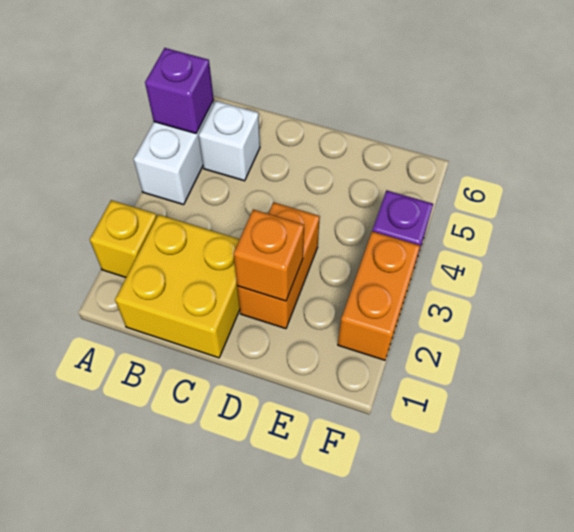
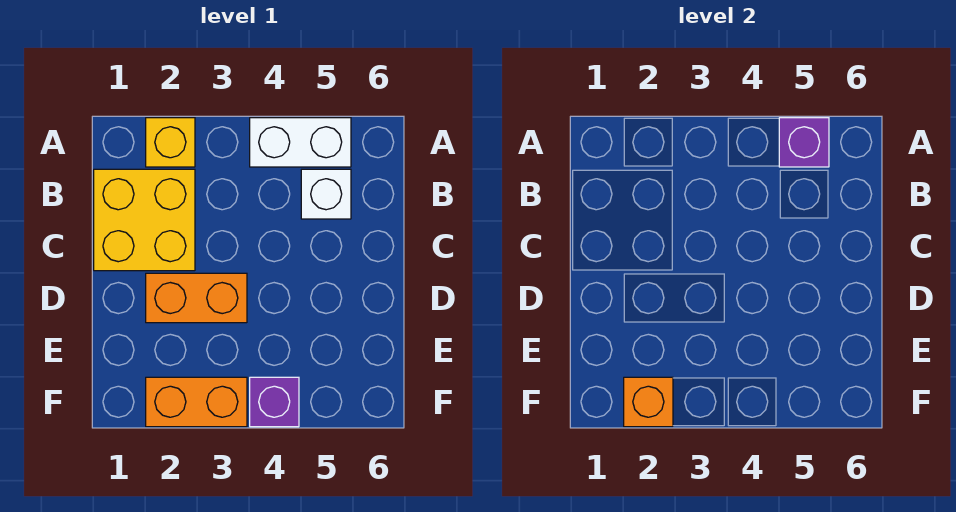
orange 1x1 brick [234,209,304,301] -> orange 1x1 brick moved to [624,377,673,427]

